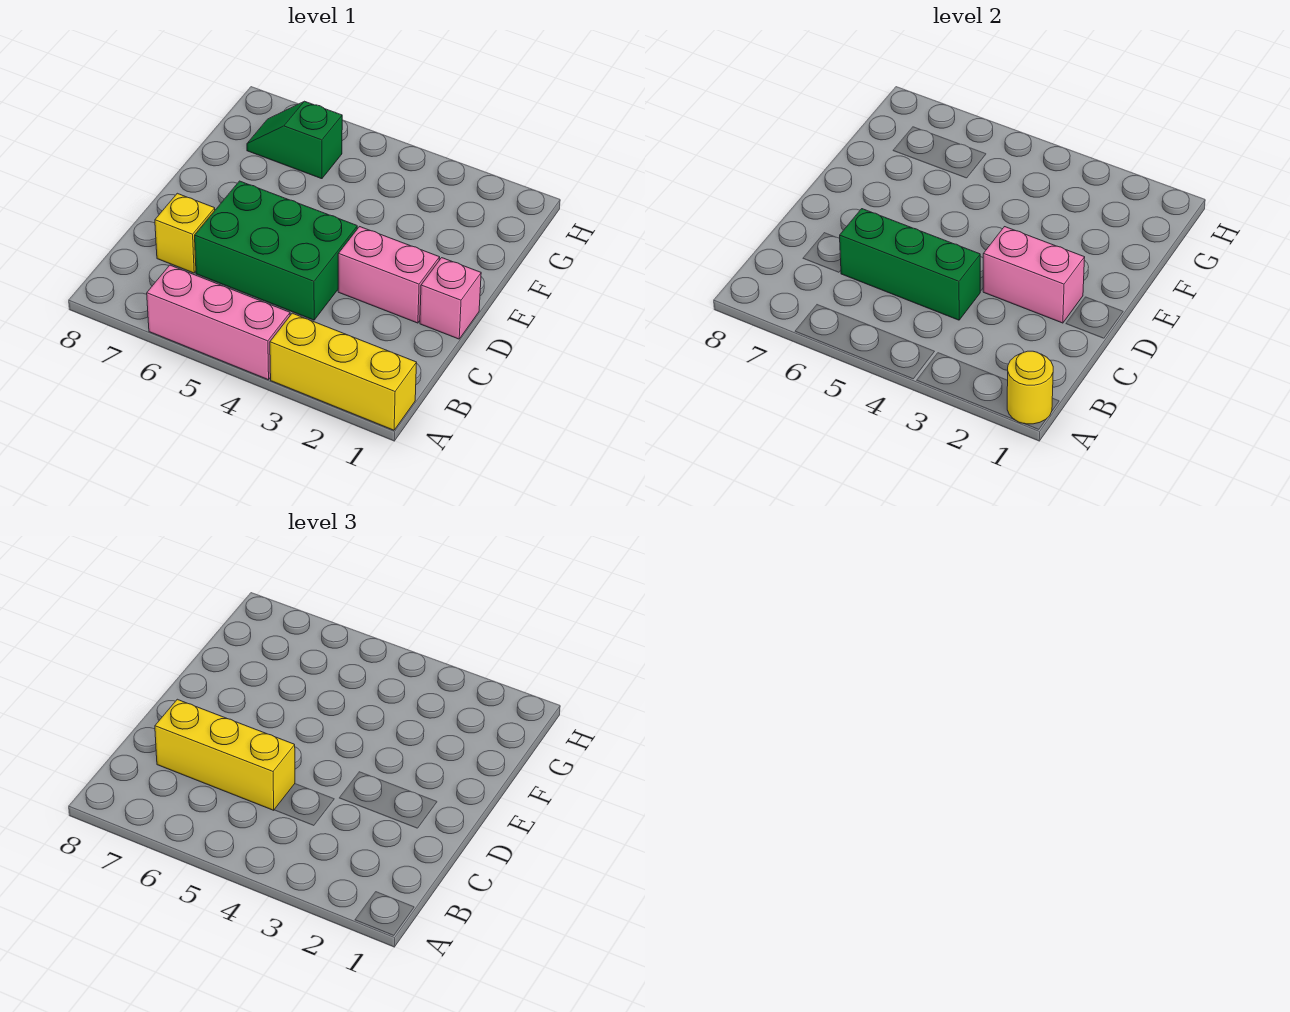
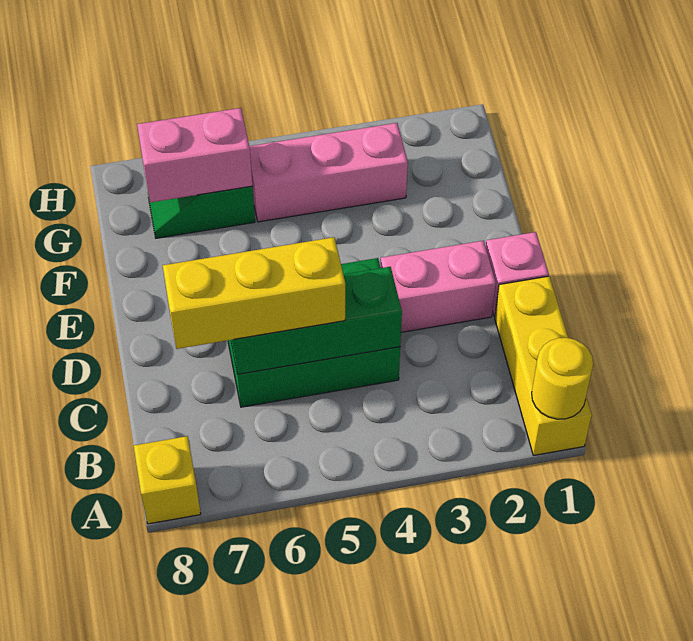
yellow 1x3 brick [270,313,417,430] -> yellow 1x3 brick turned to [495,276,592,455]
pink 1x3 brick [147,265,290,380] -> pink 1x3 brick moved to [249,123,408,222]
yellow 1x1 brick [155,193,215,273] -> yellow 1x1 brick moved to [134,436,201,524]
pink 1x2 brick [983,227,1085,323] -> pink 1x2 brick moved to [137,108,252,202]

